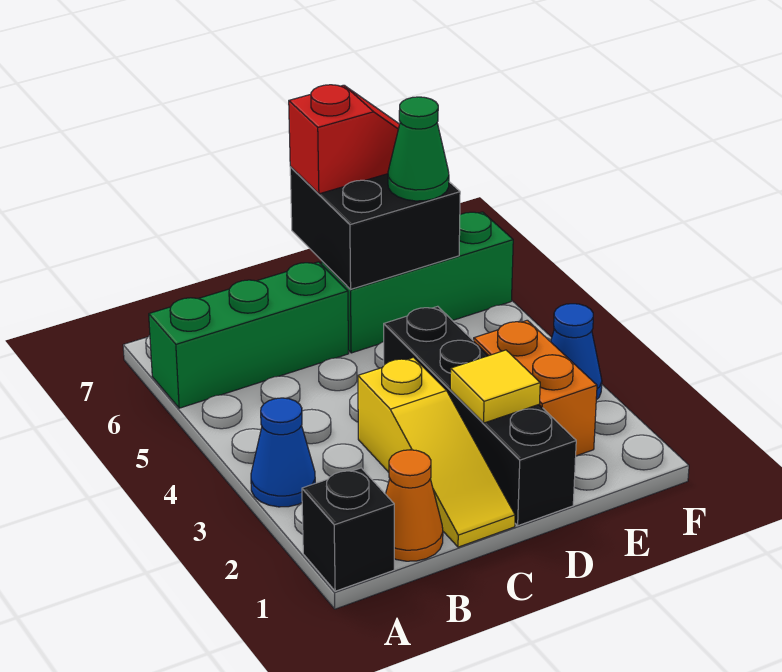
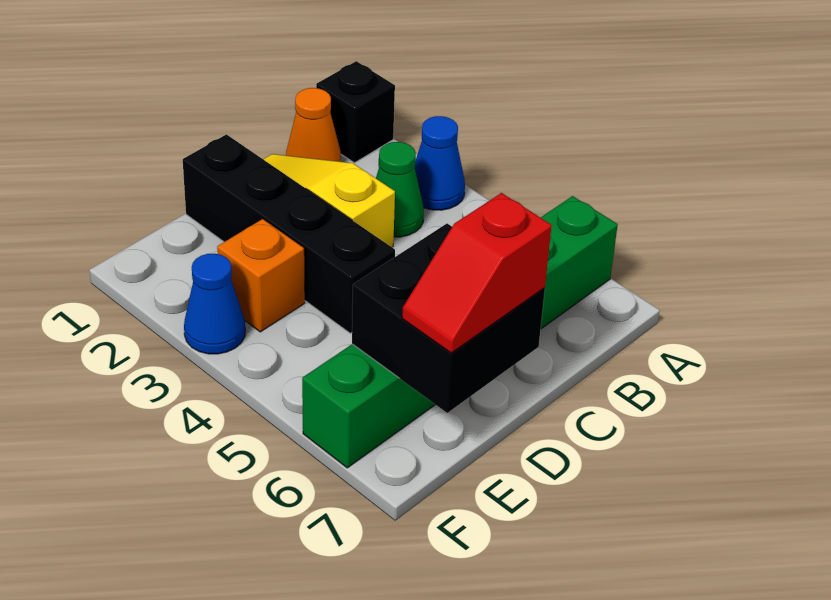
yellow 1x1 tile [450,350,540,423] -> none
orange 1x2 brick [474,320,597,456] -> orange 1x1 brick [217,219,305,332]
green 1x1 cone [388,97,449,201] -> green 1x1 cone moved to [376,142,424,237]

